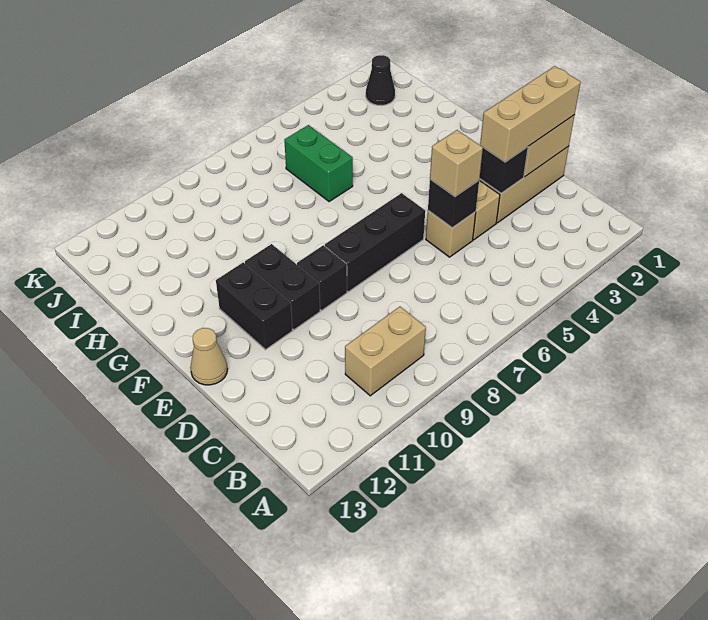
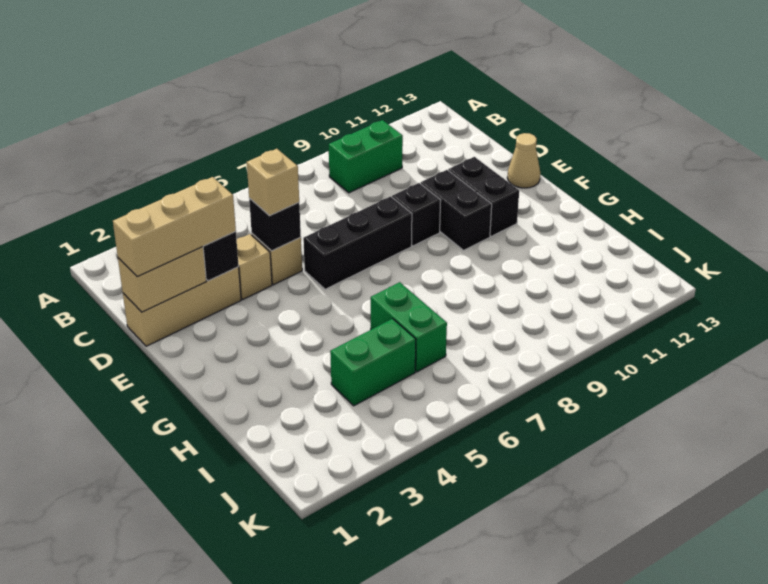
tan 1x2 brick [345,307,426,396] -> green 1x2 brick [329,120,403,193]
none -> green 1x2 brick [330,319,416,406]
black 1x1 cone [366,55,395,106] -> none

